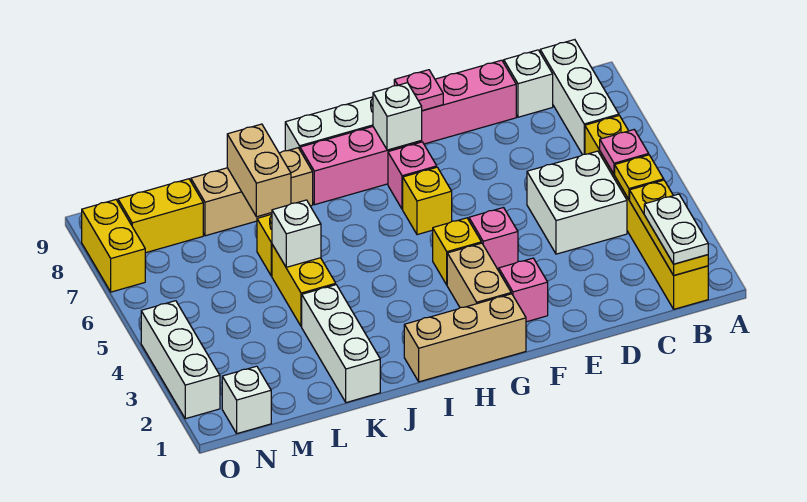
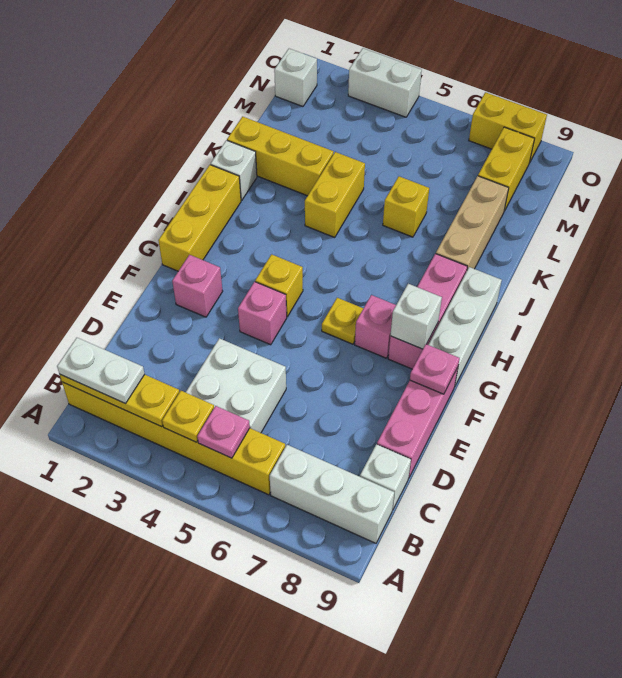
tan 1x3 brick [404,294,526,382] -> yellow 1x3 brick [158,165,241,271]
tan 1x2 brick [447,243,511,308] -> none
yellow 1x1 brick [403,167,452,235] -> yellow 1x1 plate [322,298,363,344]
white 1x3 brick [302,285,380,403] -> yellow 1x3 brick [227,116,334,196]
yellow 1x2 brick [272,245,336,327] -> yellow 1x2 brick turned to [305,152,365,237]
white 1x1 brick [272,200,321,267] -> white 1x1 brick moved to [211,140,257,200]
tan 1x2 brick [227,124,291,217] -> none
white 1x3 brick [141,301,220,419] -> white 1x2 brick [348,48,422,117]

